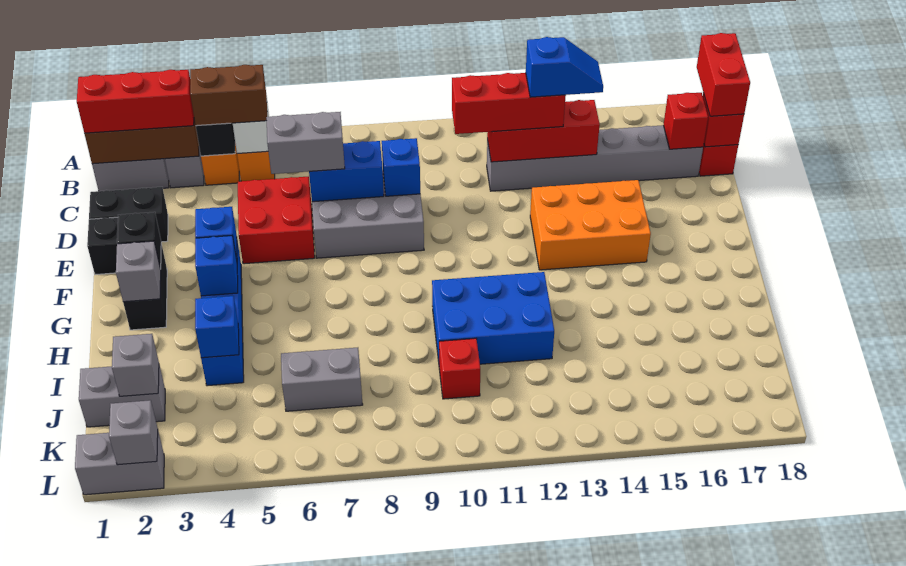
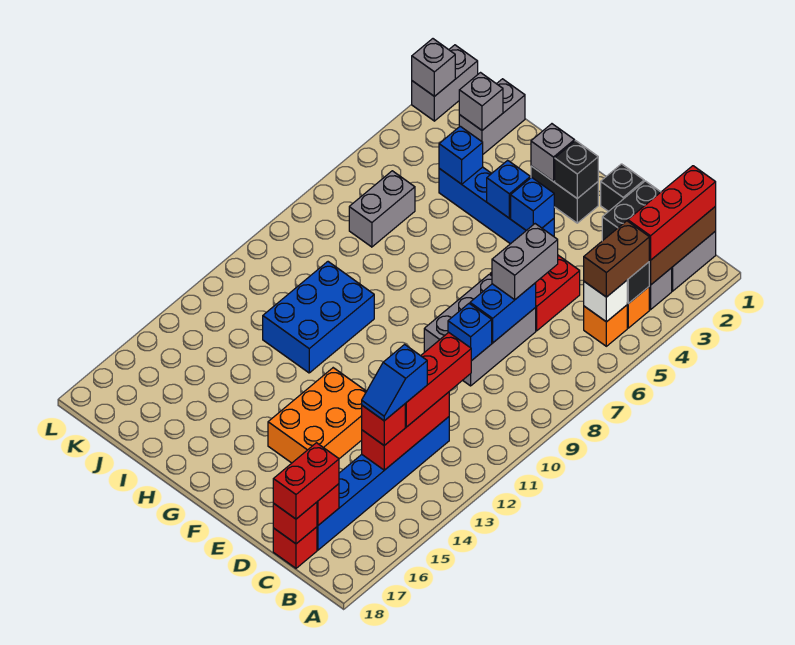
red 1x2 brick [697,33,750,116] -> red 1x2 brick turned to [273,443,339,519]
grey 1x6 brick [487,125,703,191] -> blue 1x6 brick [317,417,449,550]
red 1x1 brick [439,338,480,399] -> red 1x1 brick moved to [362,404,405,445]

